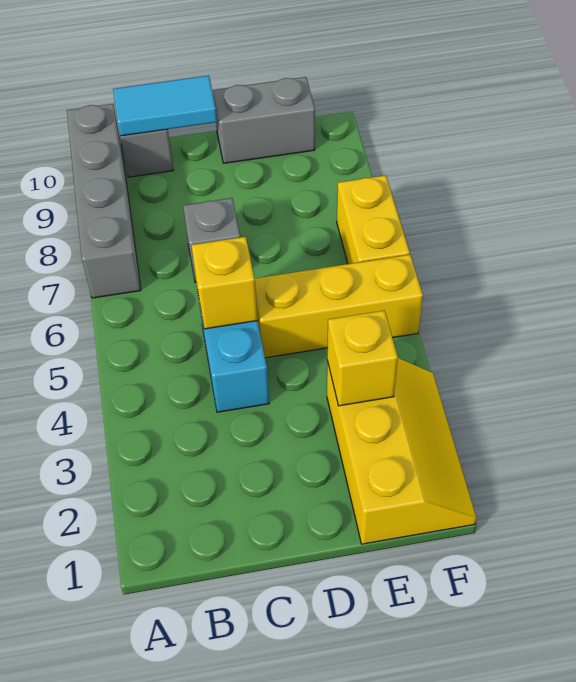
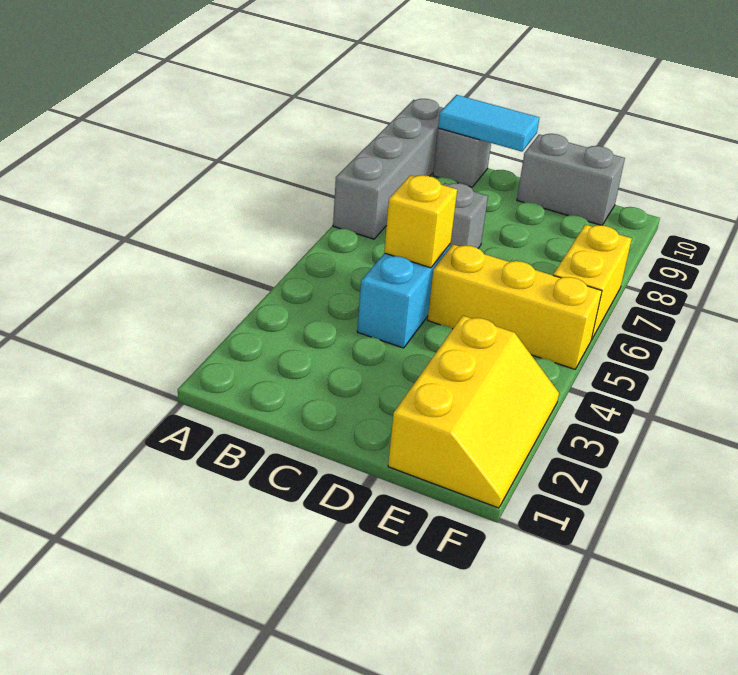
yellow 1x1 brick [327,311,398,406] -> none

